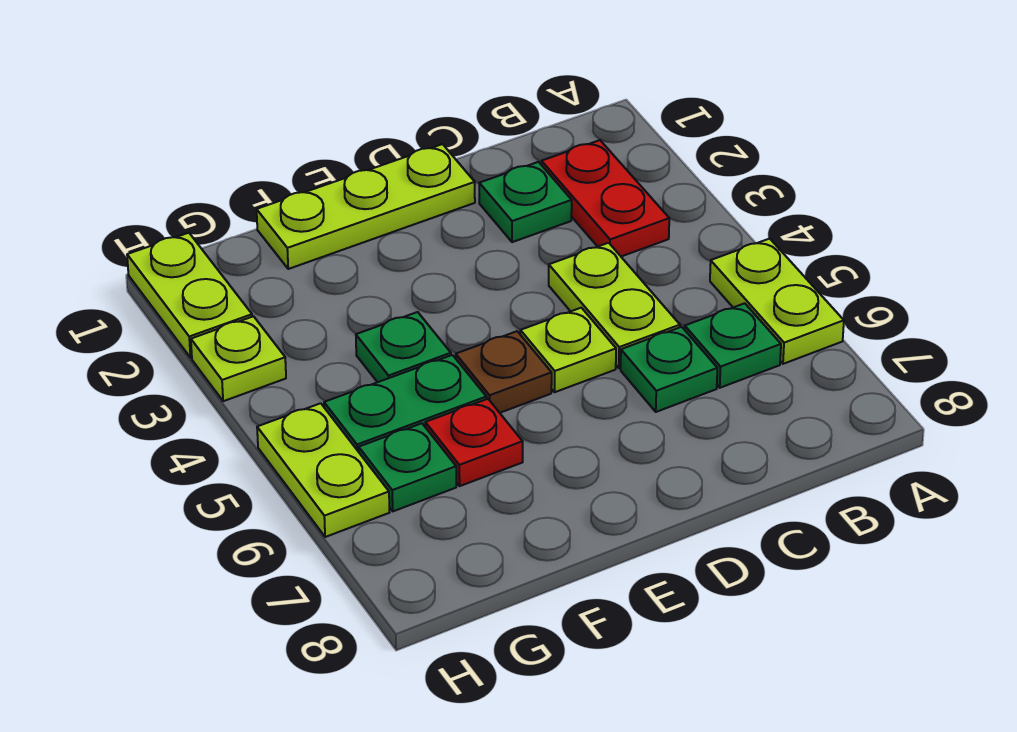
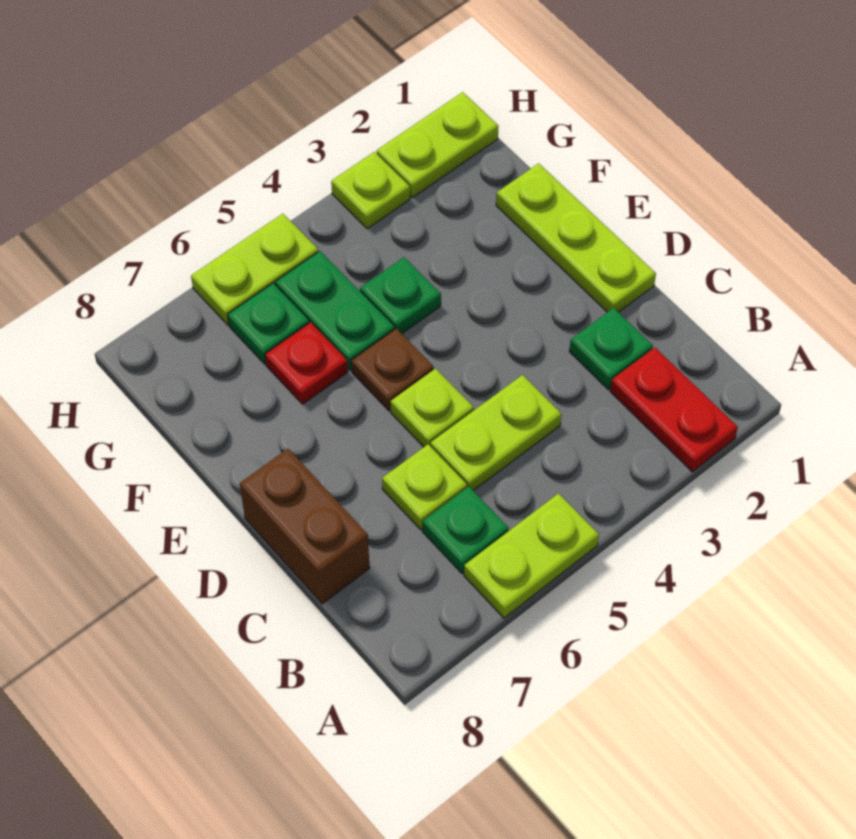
red 1x2 plate [541,140,669,256] -> red 1x2 plate turned to [610,348,738,472]
green 1x1 plate [621,327,717,412] -> lime 1x1 plate [382,444,467,530]
none -> brown 1x2 brick [240,449,370,604]

